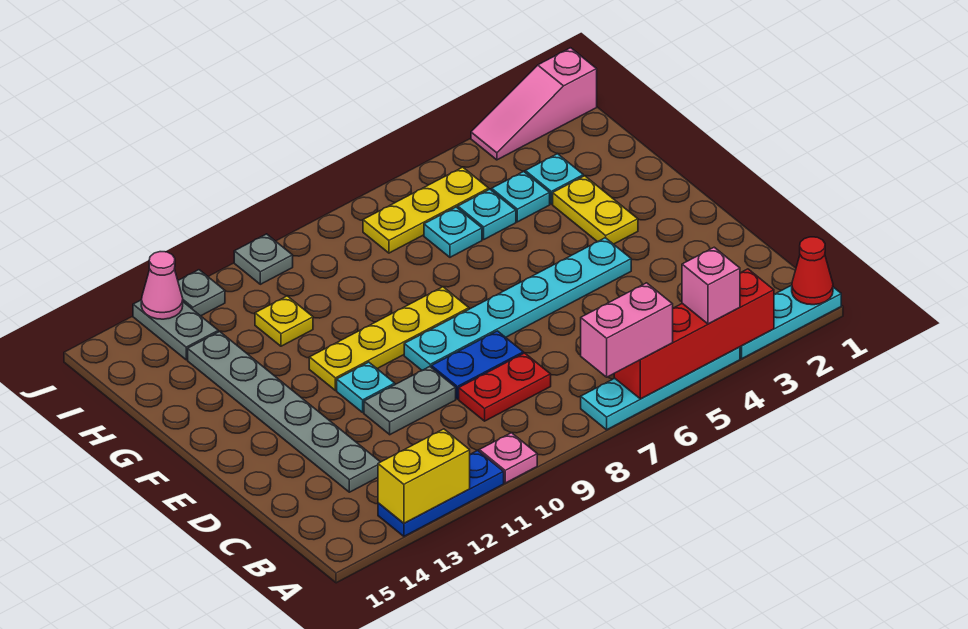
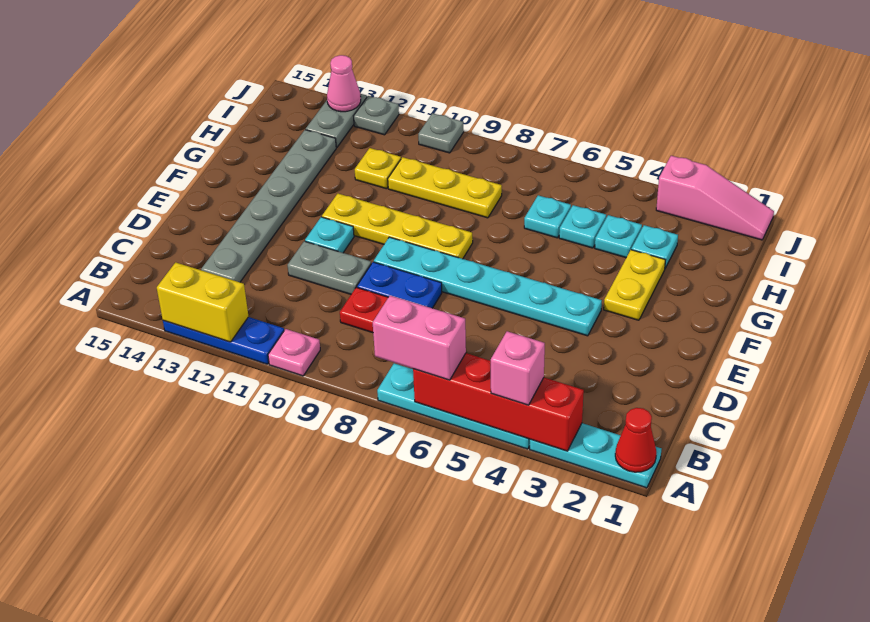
yellow 1x3 plate [363,167,489,253] -> yellow 1x3 plate moved to [388,157,502,218]
pink 1x3 slope [471,48,597,160] -> pink 1x3 slope turned to [656,156,774,240]

